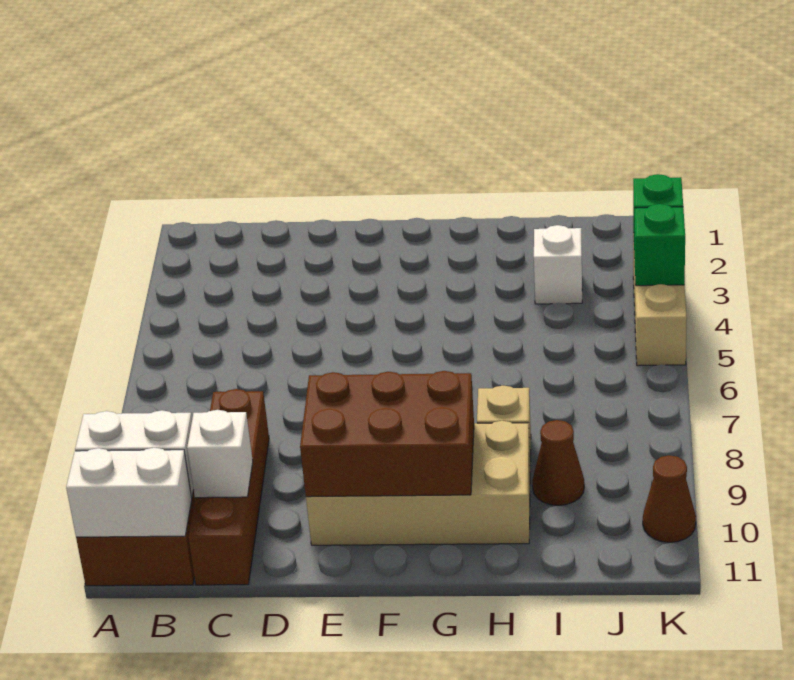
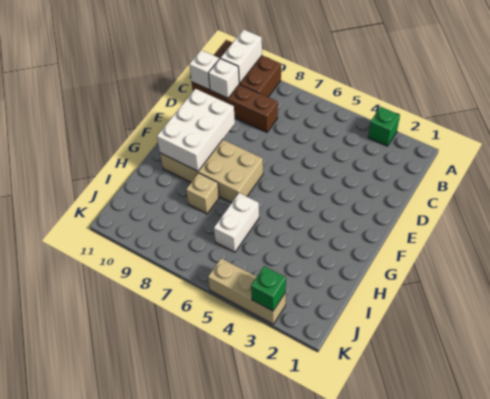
white 1x2 brick [66,448,192,537] -> white 1x2 brick moved to [214,193,259,252]
tan 2x4 brick [306,421,530,545] -> tan 2x4 brick turned to [160,140,263,203]
brown 2x3 brick [300,371,474,497] -> white 2x3 brick [157,89,235,171]
white 1x1 brick [534,225,582,304] -> white 1x1 brick moved to [189,50,219,90]
brown 1x1 cone [532,420,584,506] -> none
green 1x1 brick [634,204,685,286] -> green 1x1 brick moved to [368,107,400,146]
brown 1x1 cone [643,455,696,542] -> none

